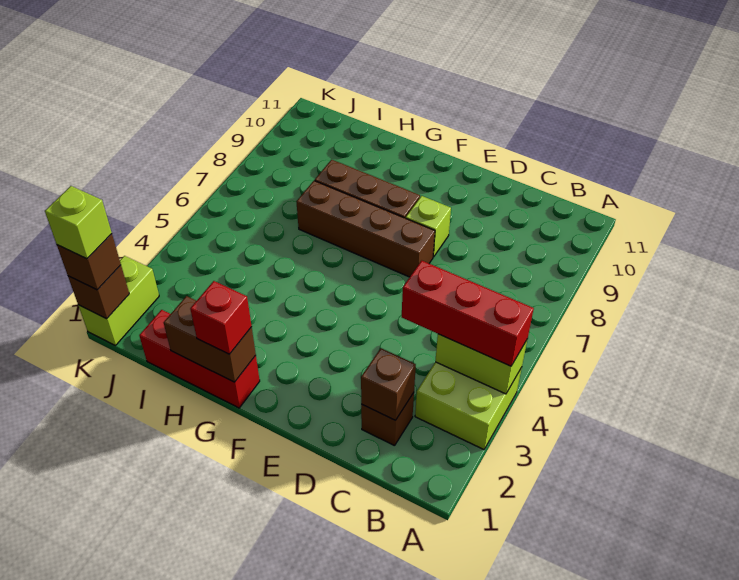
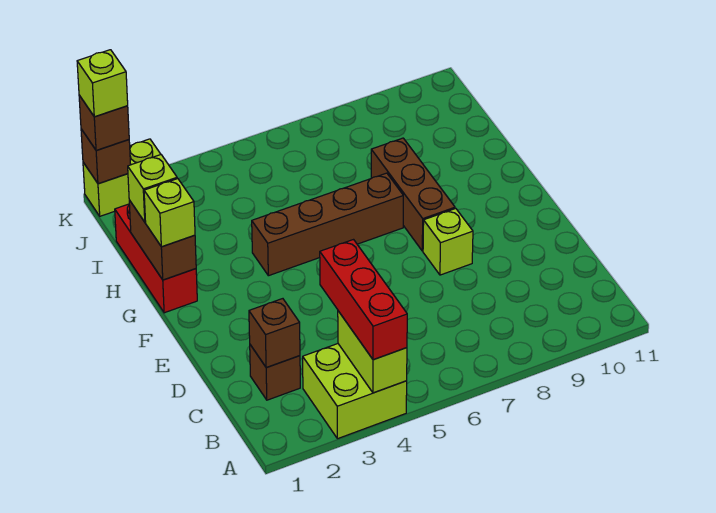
brown 1x4 brick [296,181,435,277] -> brown 1x4 brick turned to [252,173,403,276]
red 1x1 brick [190,281,252,354] -> lime 1x1 brick [144,178,195,247]
none -> lime 1x1 brick [128,155,177,222]

